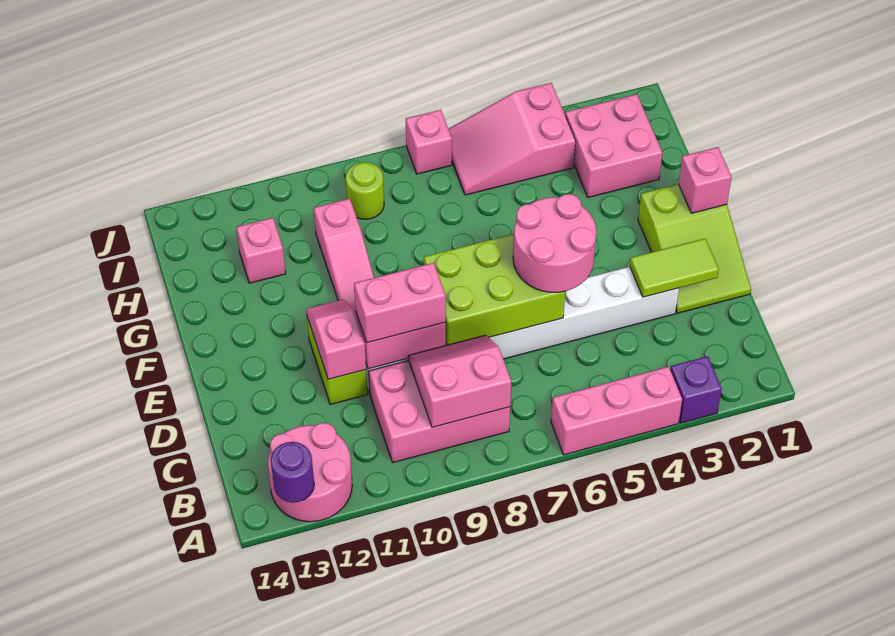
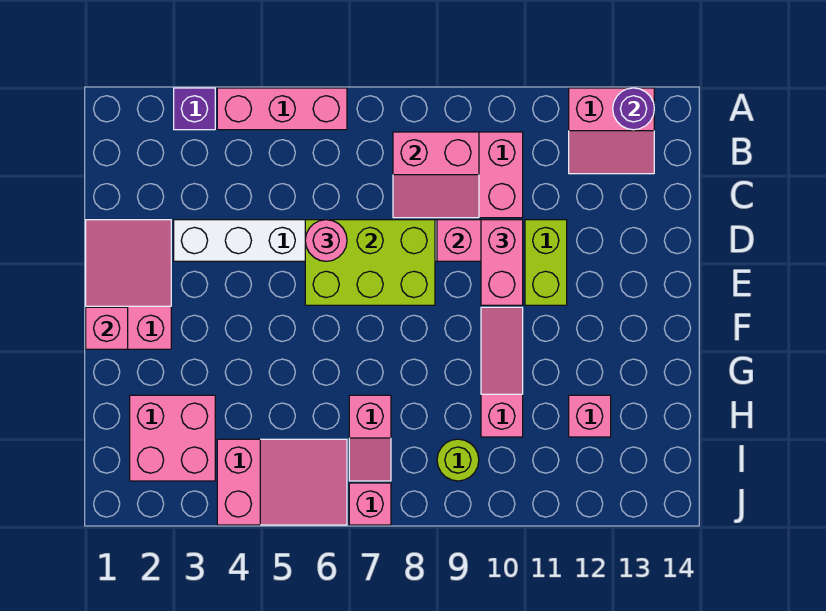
pink 2x2 round brick [268,423,352,522] -> pink 2x2 slope [569,88,654,174]
lime 2x3 slope [638,184,751,313] -> pink 2x3 slope [86,220,171,349]
lime 1x2 tile [630,239,719,297] -> none
pink 2x2 round brick [513,194,596,292] -> pink 1x1 round brick [305,220,347,261]
pink 1x2 brick [354,263,446,343] -> pink 1x2 brick turned to [481,220,523,305]
pink 1x2 slope [306,299,366,379] -> pink 1x2 slope moved to [349,395,391,481]

